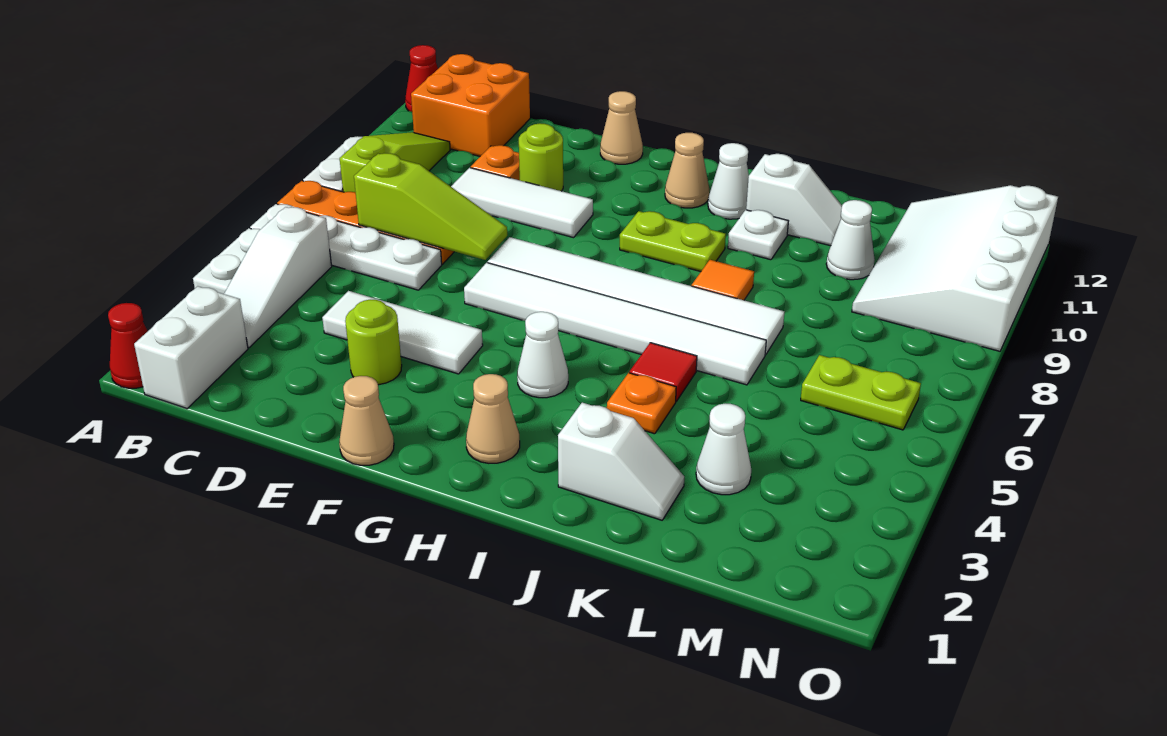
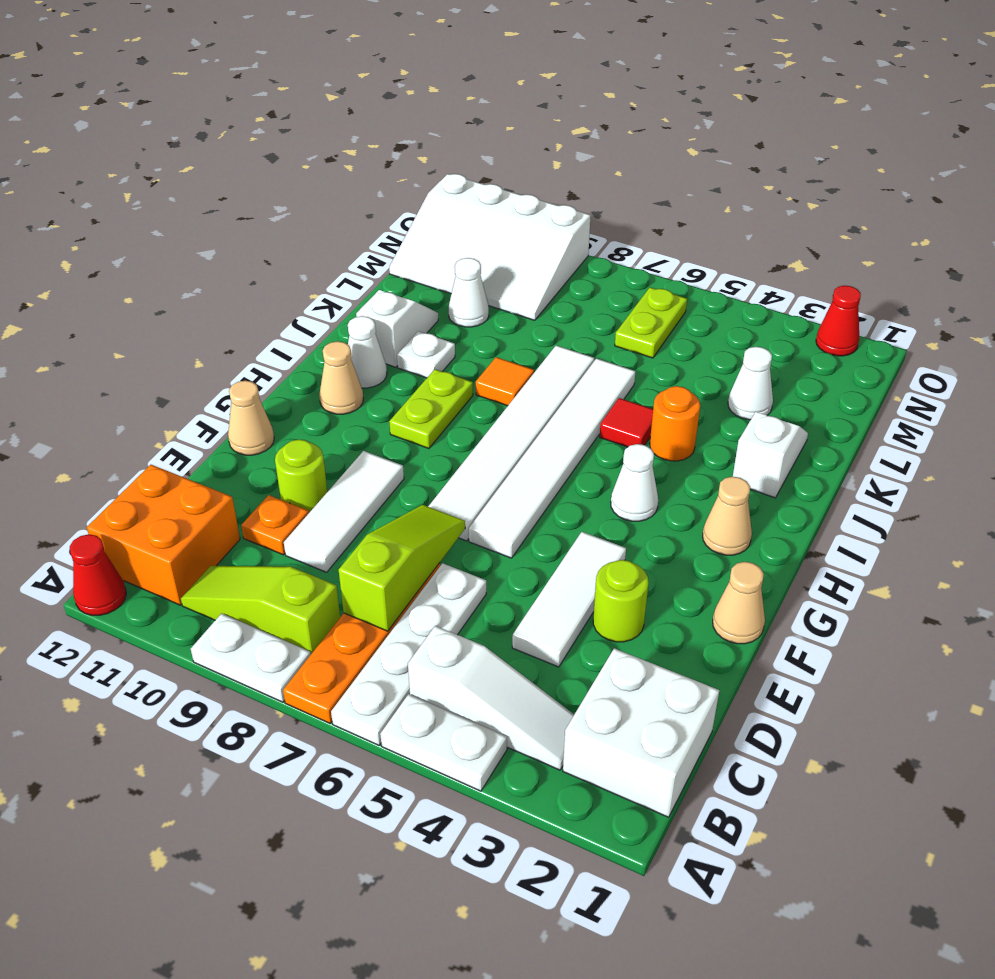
red 1x1 cone [108,303,148,388] -> red 1x1 cone moved to [816,286,861,356]
white 1x2 brick [134,286,248,408] -> white 2x2 brick [563,648,719,817]
orange 1x1 plate [607,373,676,434] -> orange 1x1 round brick [650,386,700,461]

